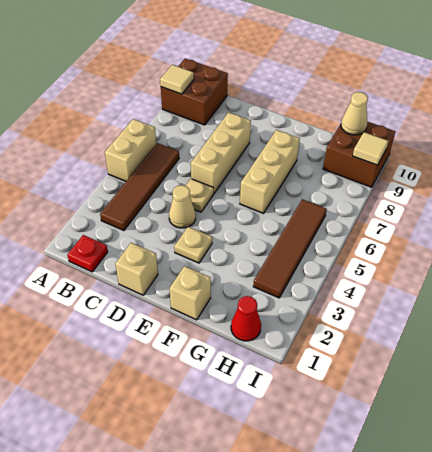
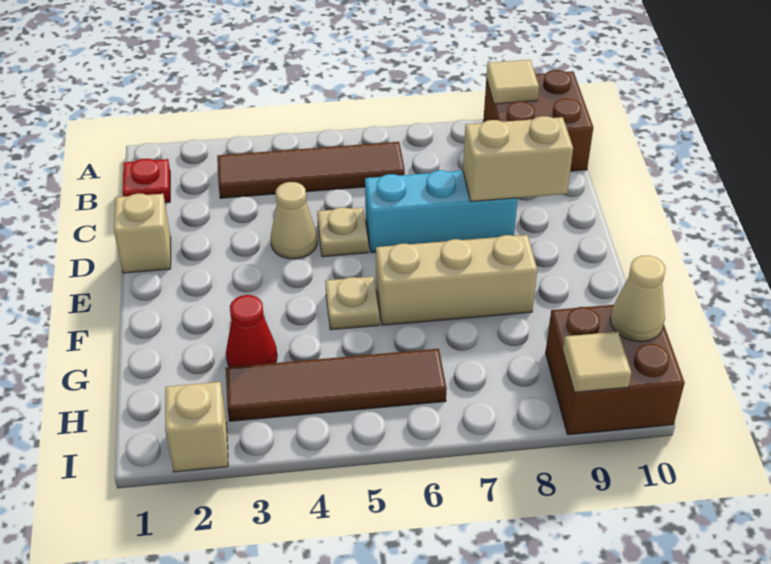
tan 1x2 brick [105,119,156,181] -> tan 1x2 brick moved to [463,116,573,202]
tan 1x3 brick [191,112,251,193] -> cyan 1x3 brick [365,170,518,253]
tan 1x1 plate [174,227,212,263] -> tan 1x1 plate moved to [325,276,379,330]
tan 1x1 brick [170,266,211,320] -> tan 1x1 brick moved to [165,382,228,472]
red 1x1 cone [231,296,261,341] -> red 1x1 cone moved to [226,295,277,367]

